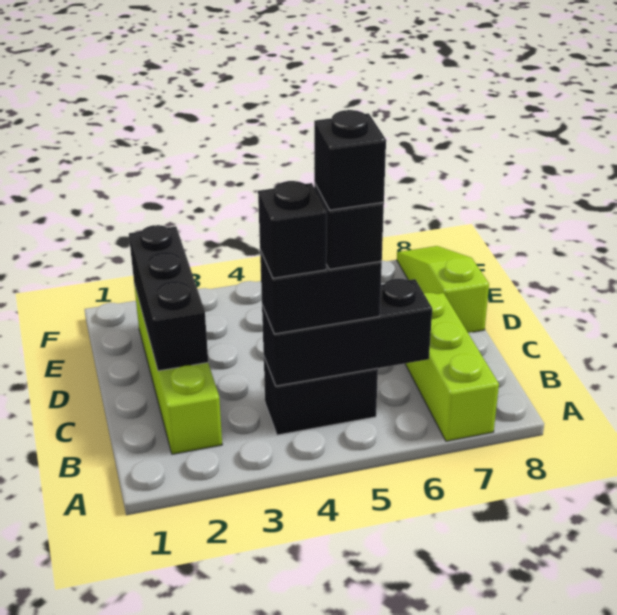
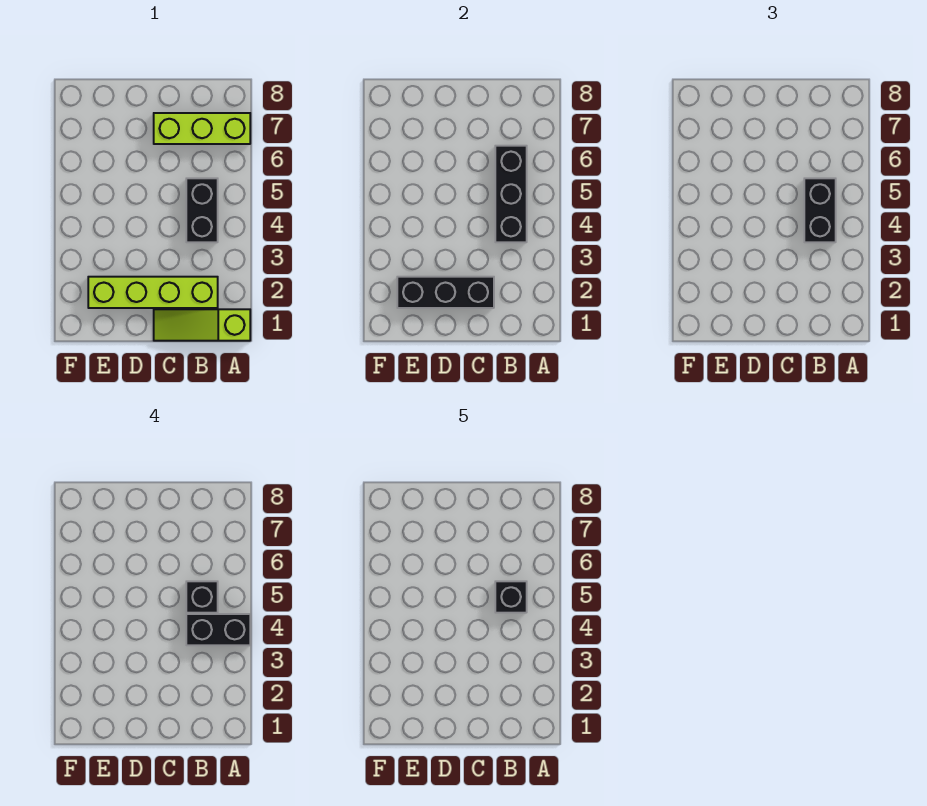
black 1x1 brick [258,181,327,278] -> black 1x2 brick [186,614,250,645]
lime 1x3 slope [397,246,489,333] -> lime 1x3 slope moved to [154,309,250,341]

